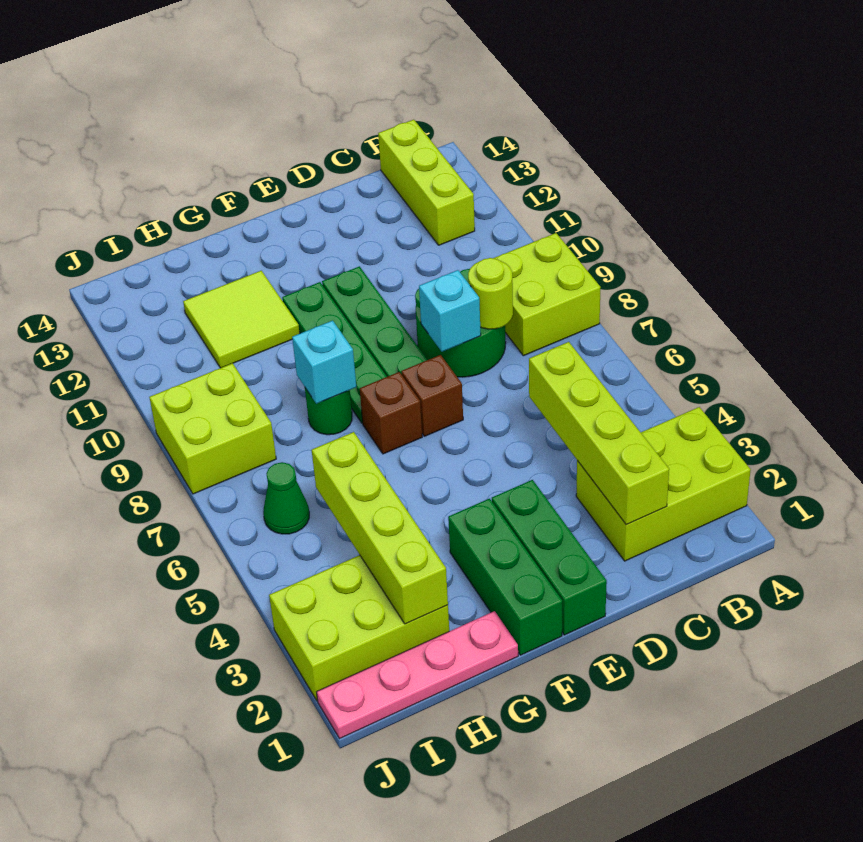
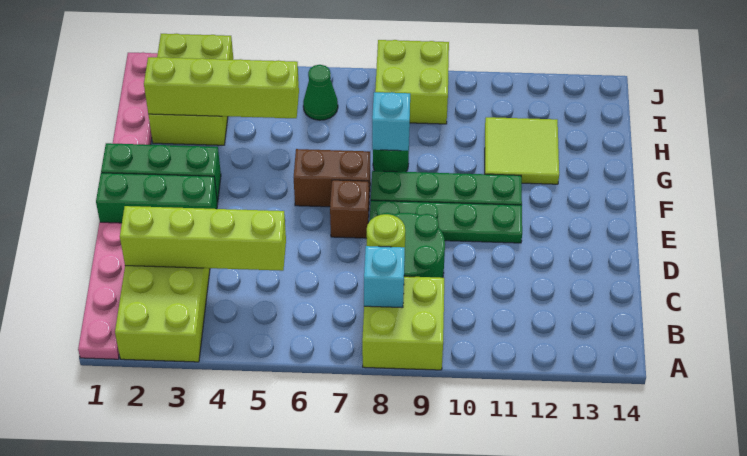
none -> pink 1x4 plate [78,222,125,359]
lime 1x3 brick [378,120,475,245] -> none
cyan 1x1 brick [419,270,481,352] -> cyan 1x1 brick moved to [364,246,405,308]
brown 1x1 brick [360,372,422,454] -> brown 1x2 brick [294,149,370,207]

